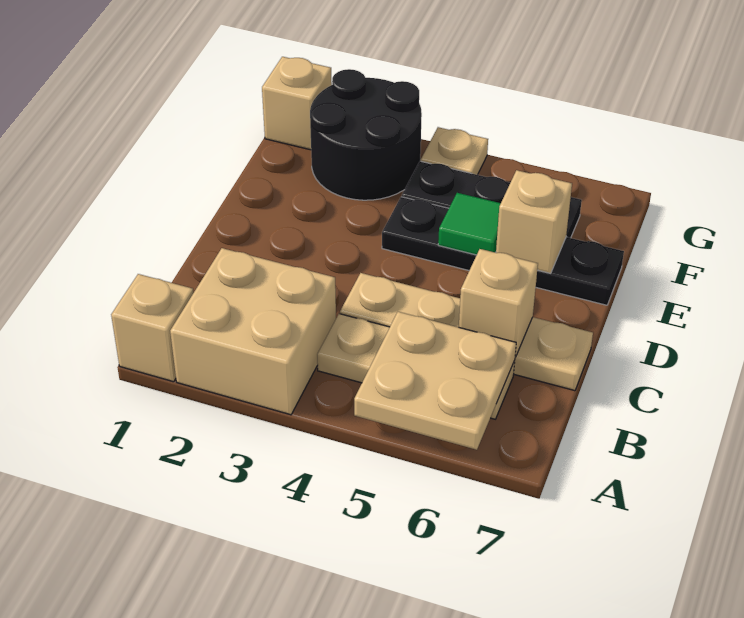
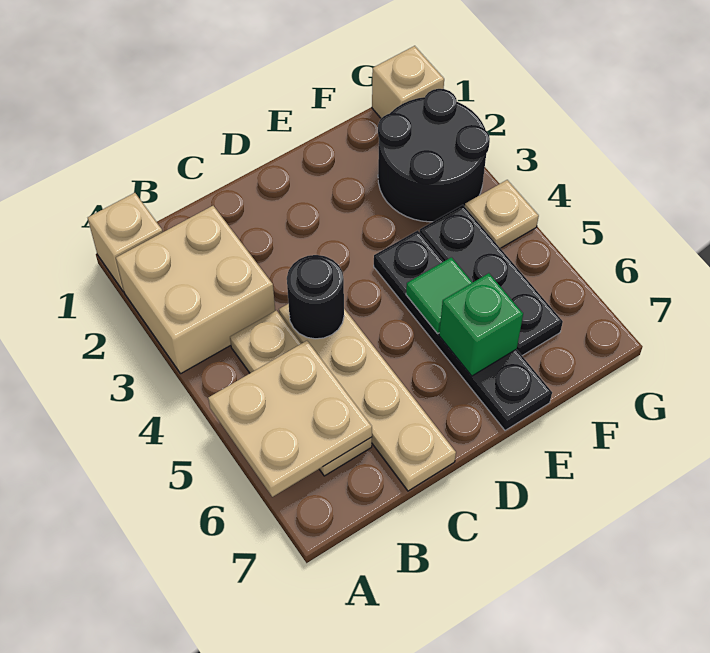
none -> black 1x1 round brick [287,255,344,339]
tan 1x1 brick [459,249,538,357] -> none
tan 1x1 brick [496,170,572,273] -> green 1x1 brick [439,273,523,376]

